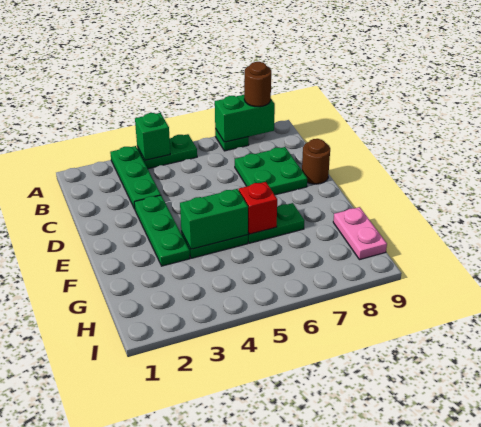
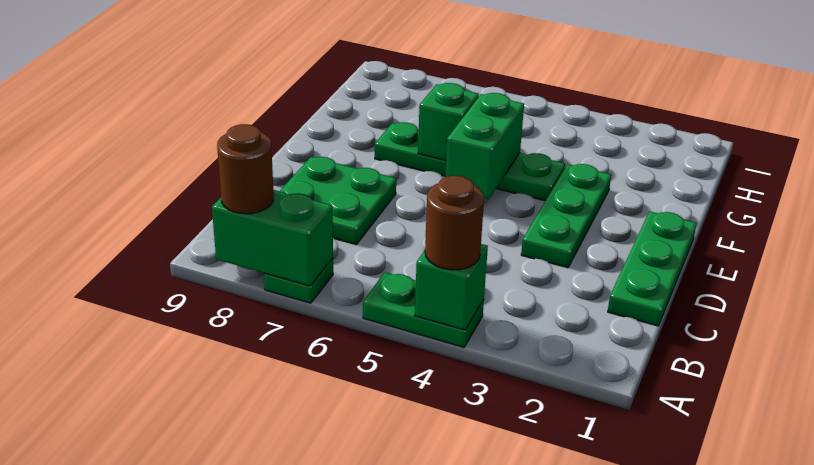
green 1x3 plate [110,146,161,209] -> green 1x3 plate moved to [608,211,697,326]
brown 1x1 round brick [302,139,330,184] -> brown 1x1 round brick moved to [425,176,484,270]
green 1x2 brick [180,189,248,249] -> green 1x2 brick turned to [445,93,524,199]
red 1x1 brick [239,182,277,234] -> green 1x1 brick [418,83,479,160]
pink 1x2 plate [333,207,387,260] -> none

